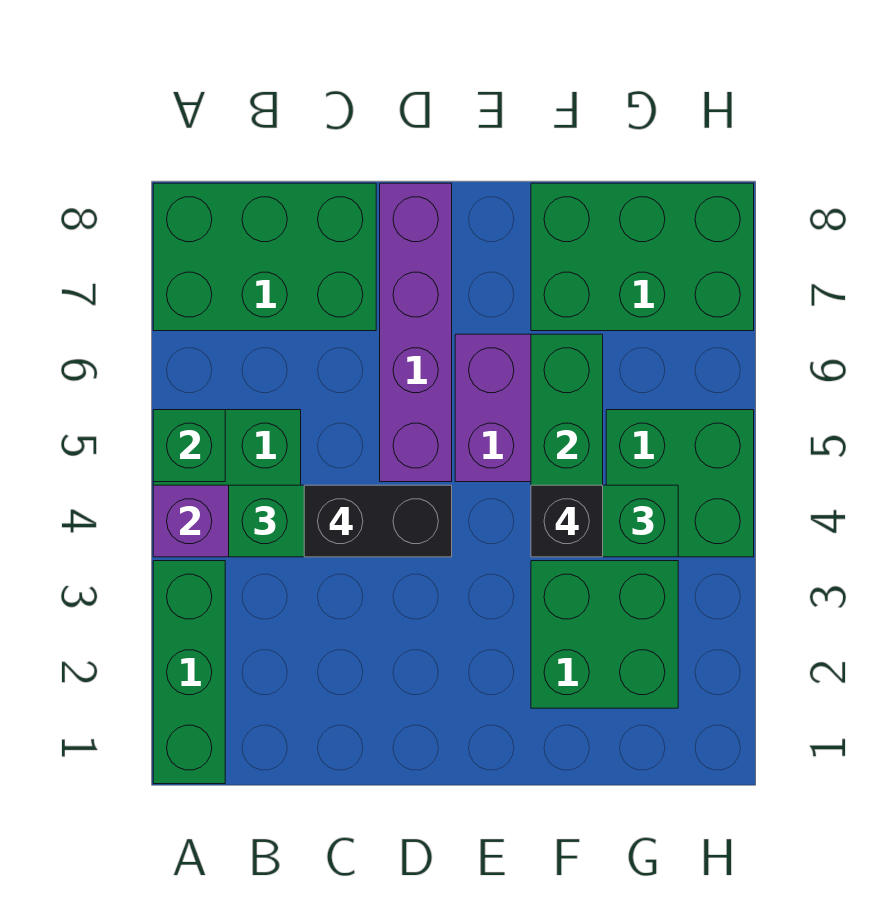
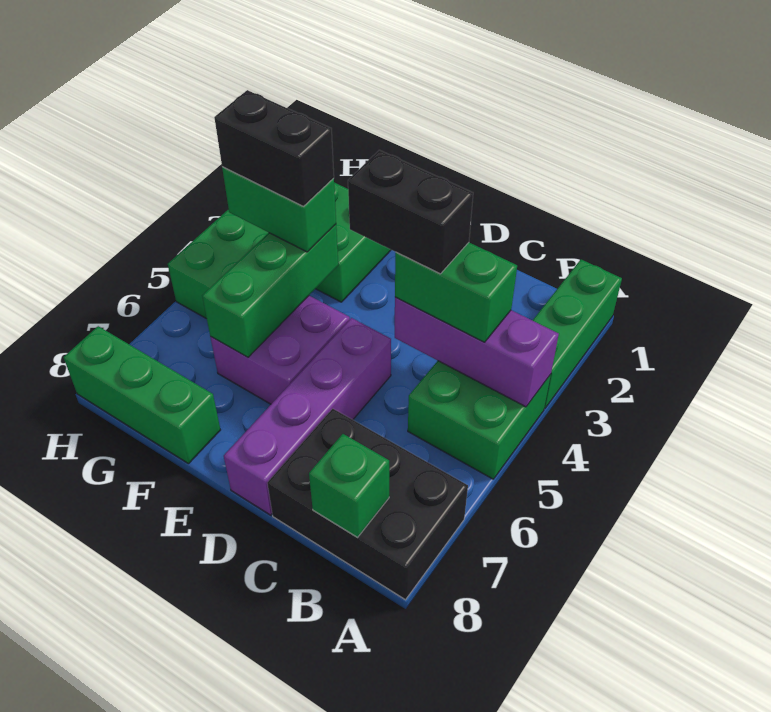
green 1x1 brick [153,410,225,482] -> green 1x1 brick moved to [309,434,389,537]
green 2x3 brick [153,183,376,331] -> black 2x3 brick [267,409,468,600]
black 1x1 brick [531,485,603,557] -> black 1x2 brick [214,90,334,206]
green 2x3 brick [531,183,754,331] -> green 1x3 brick [64,326,220,464]

